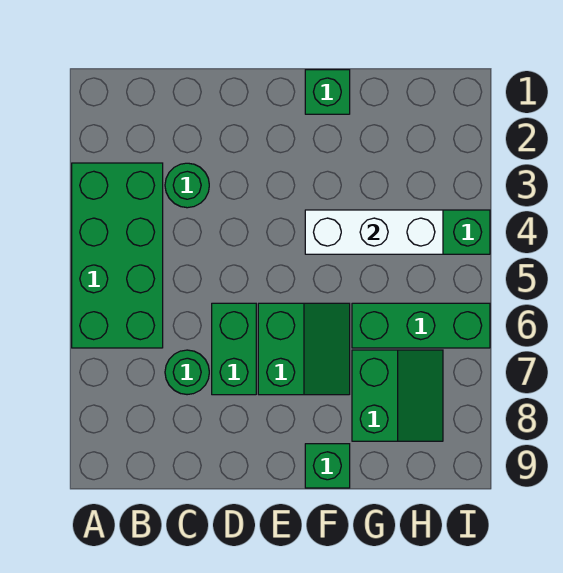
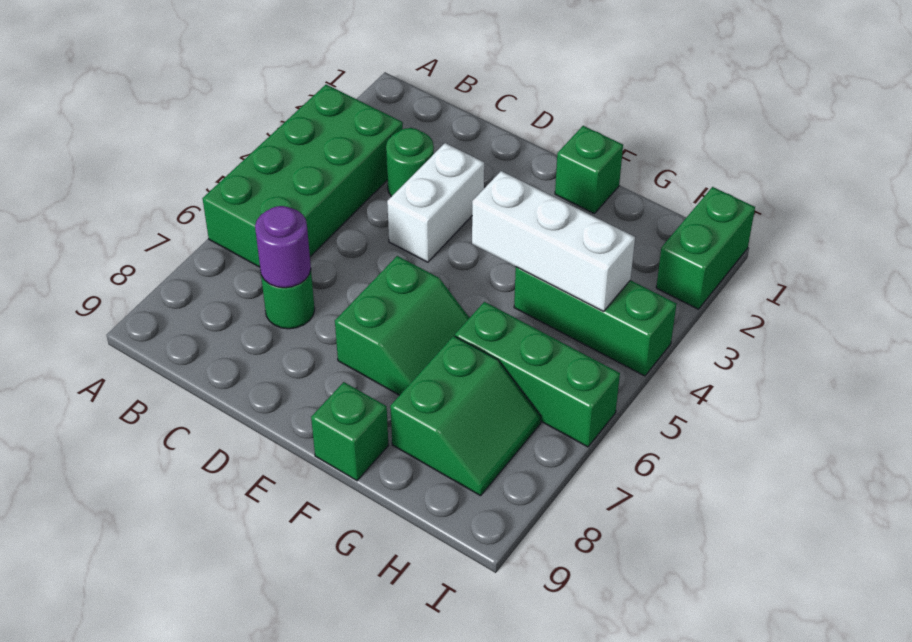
none -> purple 1x1 round brick [255,206,311,288]
none -> white 1x2 brick [387,143,484,262]
green 1x2 brick [212,303,256,395] -> green 1x2 brick moved to [656,187,755,309]

